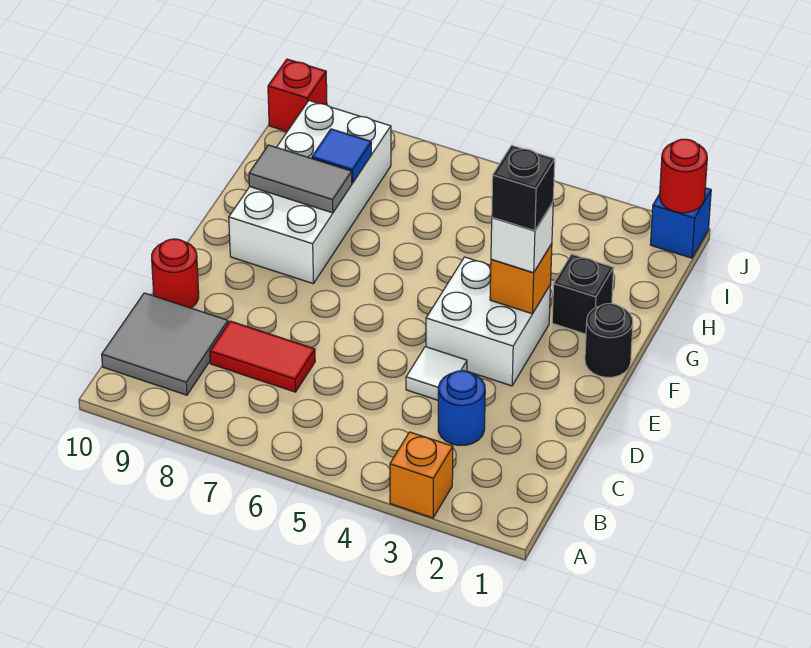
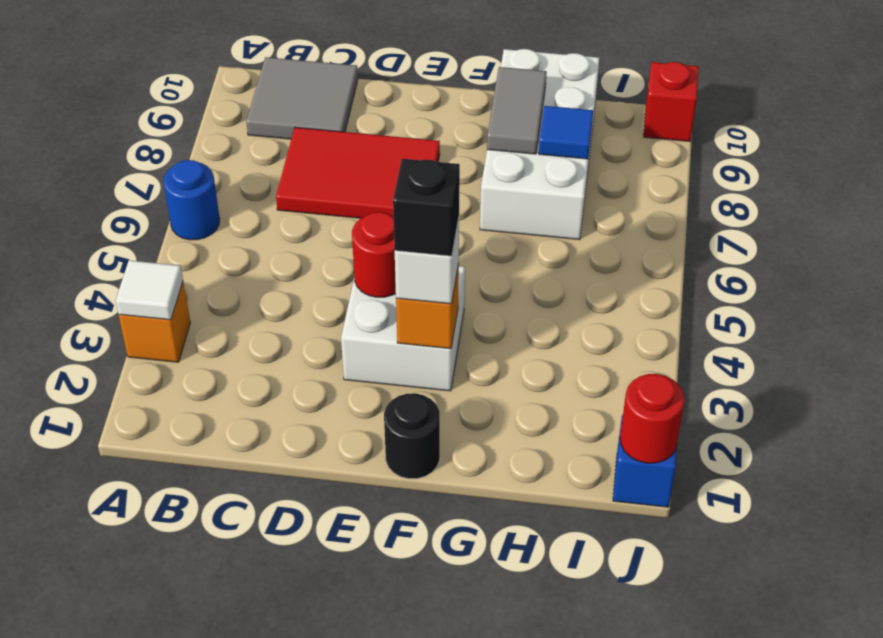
blue 1x1 round brick [438,371,485,445] -> blue 1x1 round brick moved to [164,160,220,240]
red 1x2 tile [210,321,315,392] -> red 2x3 tile [276,127,440,218]
white 1x1 tile [406,347,467,400] -> white 1x1 tile moved to [116,260,183,320]
red 1x1 round brick [152,239,199,308] -> red 1x1 round brick moved to [352,212,396,297]
white 2x4 brick [229,101,391,284] -> white 2x4 brick turned to [480,49,599,240]
black 1x1 brick [552,254,614,334] -> none

